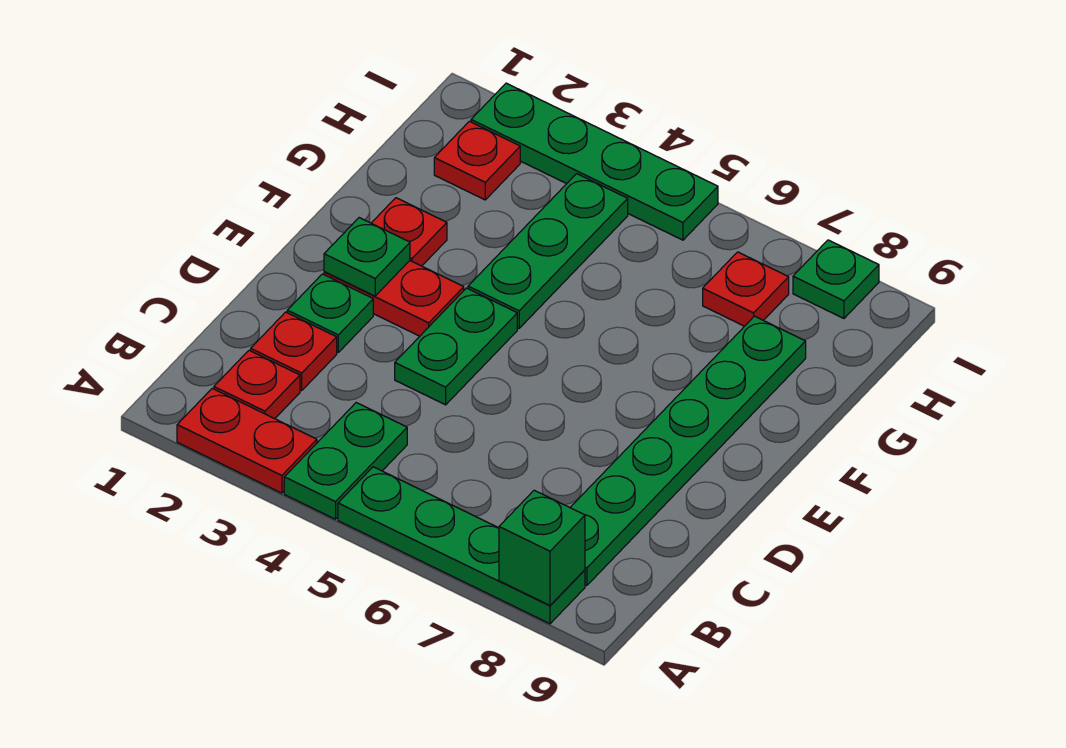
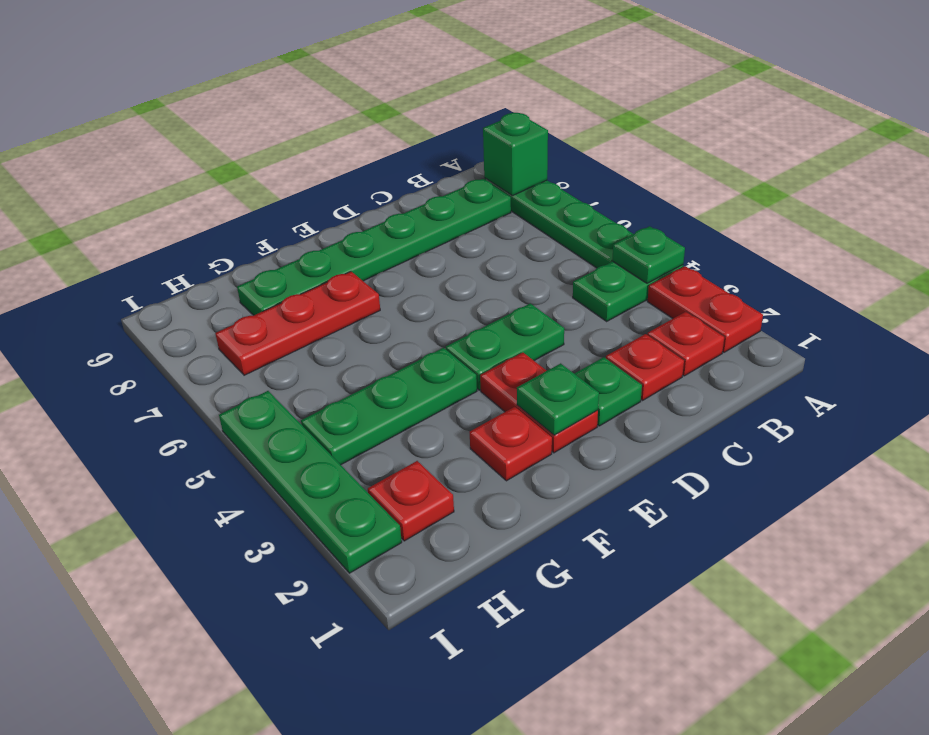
red 1x1 plate [703,252,789,326] -> red 1x3 plate [215,272,380,375]
green 1x1 plate [793,240,879,318] -> green 1x1 plate moved to [612,226,685,283]

